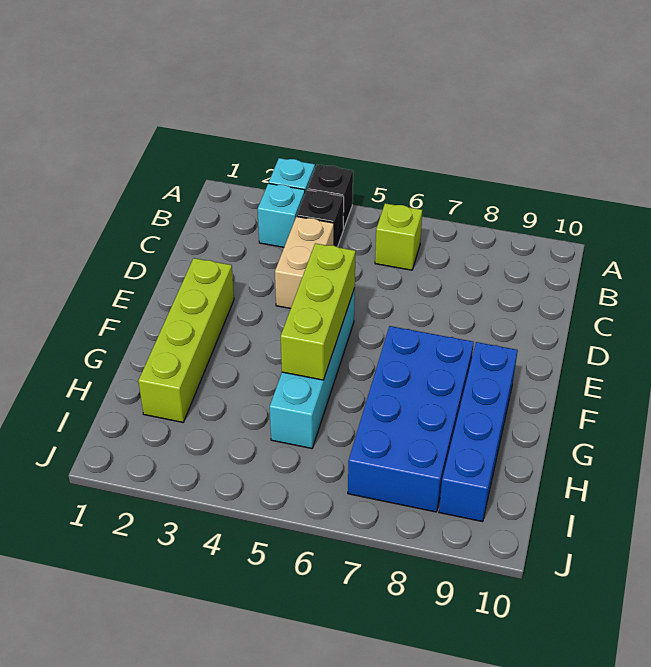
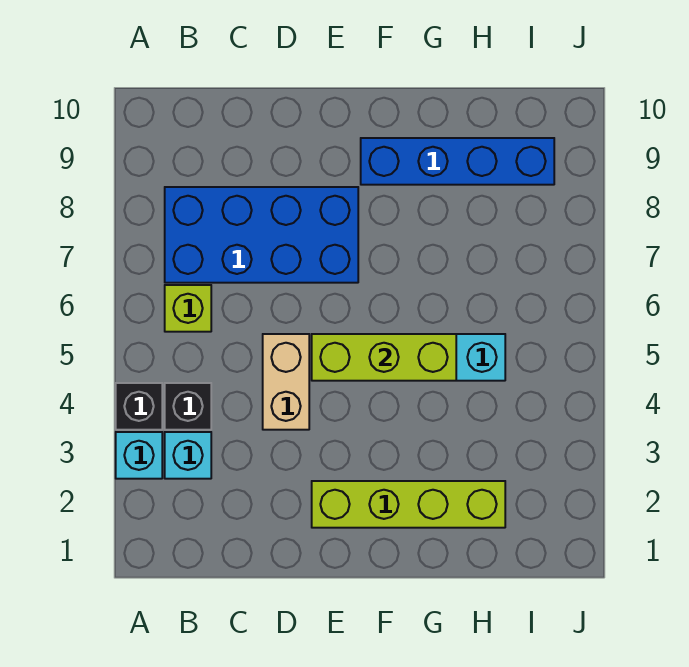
tan 1x2 brick [275,217,334,309] -> tan 1x2 brick turned to [263,334,309,430]
blue 2x4 brick [348,326,474,512] -> blue 2x4 brick moved to [165,187,358,283]

